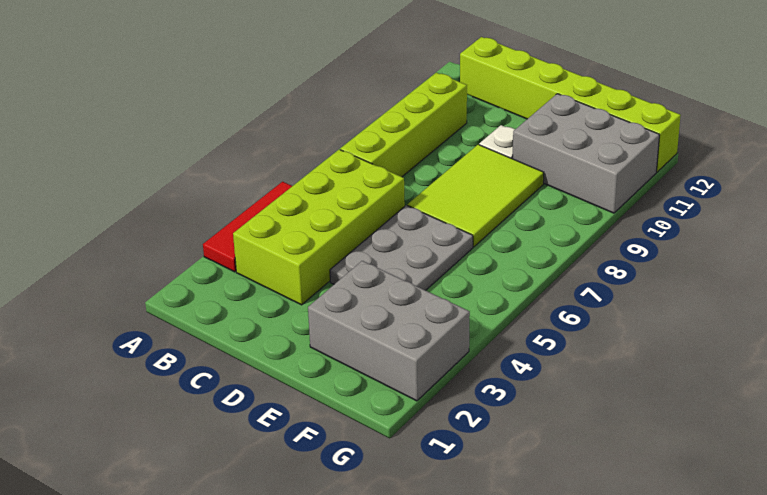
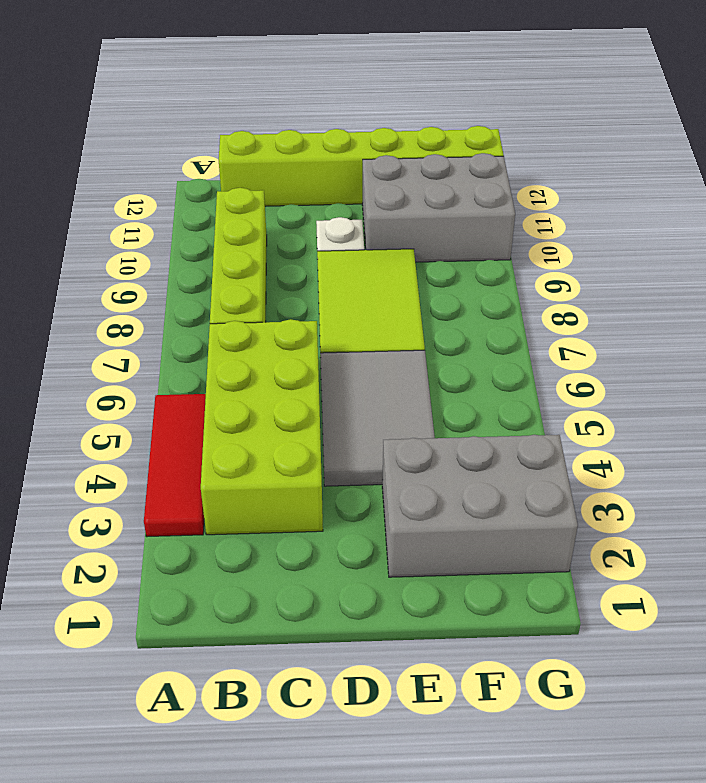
grey 2x3 plate [330,205,473,290] -> grey 2x3 tile [320,350,435,486]

